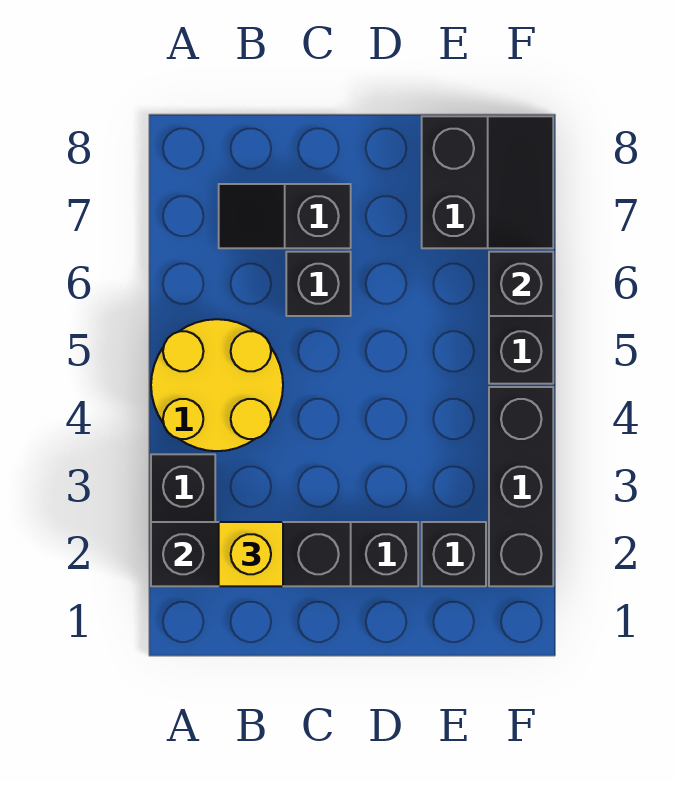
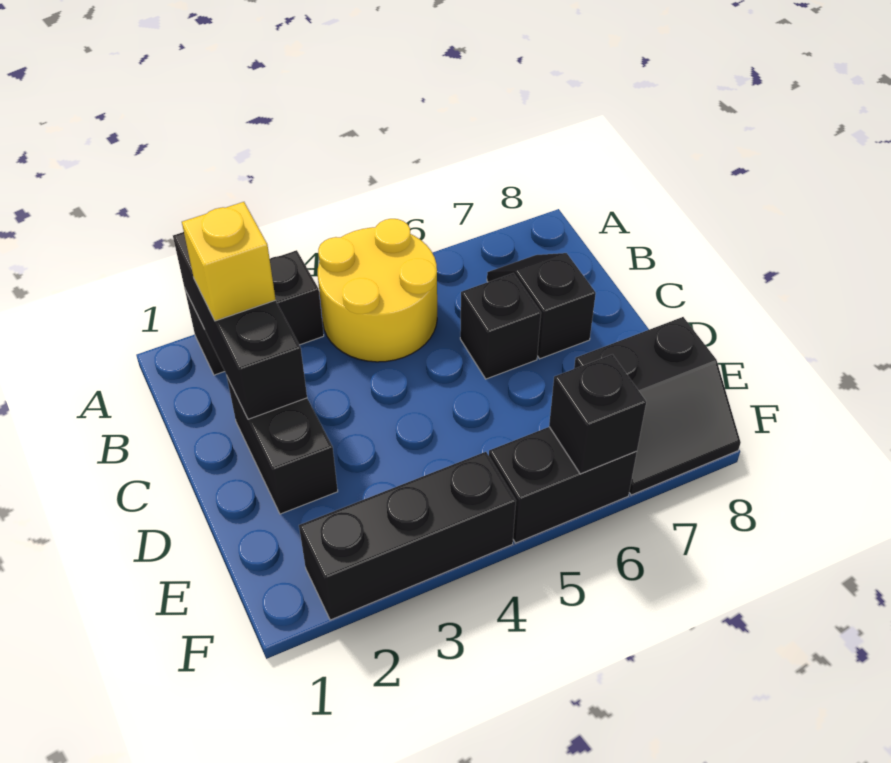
black 1x1 brick [422,522,486,586] -> none

